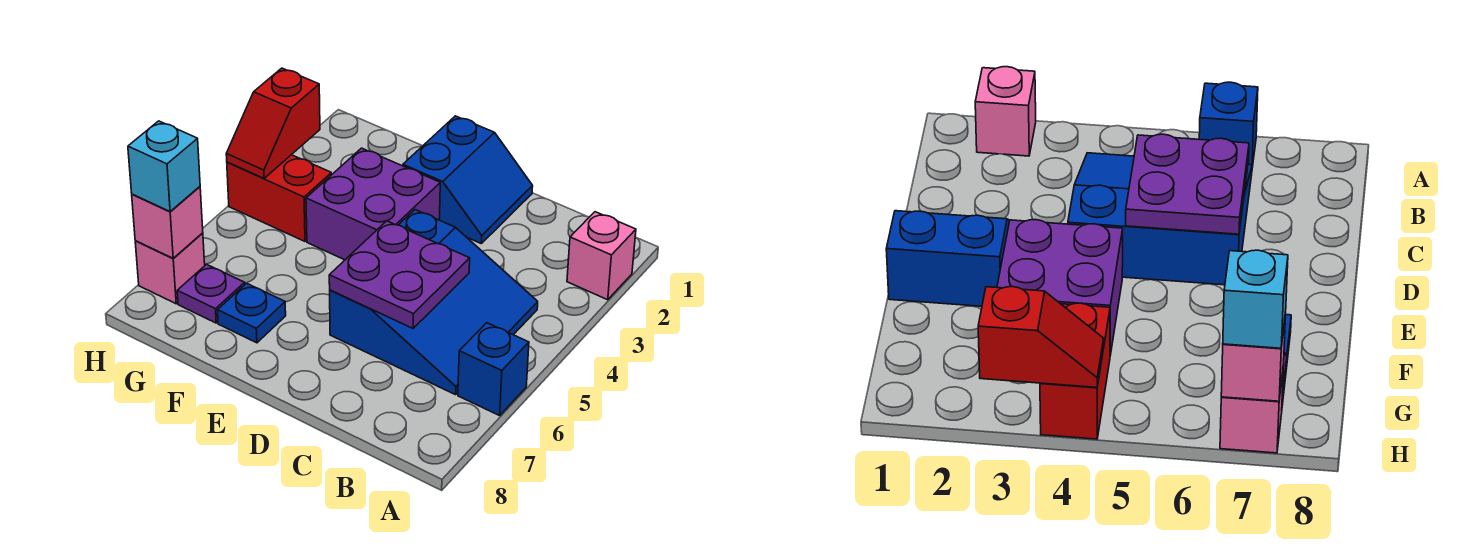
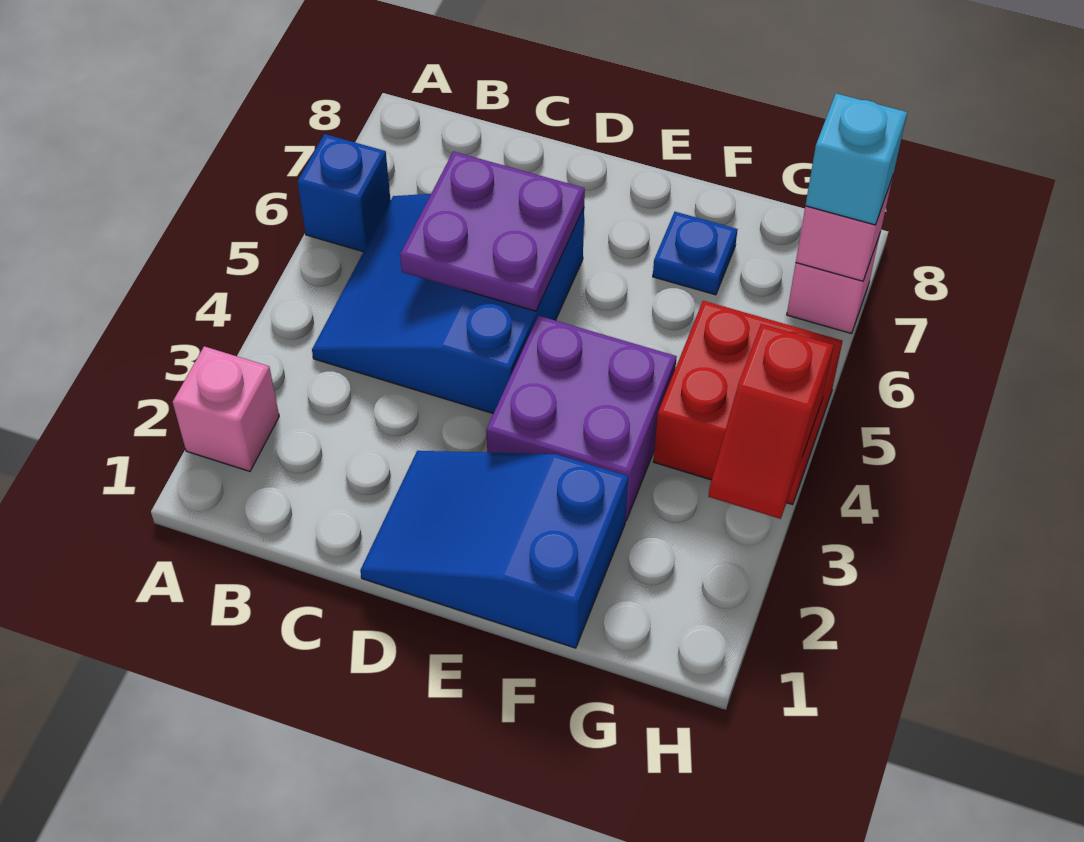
blue 2x2 slope [403,116,533,243] -> blue 2x3 slope [360,451,628,648]
red 1x2 brick [227,155,332,241] -> red 2x2 brick [653,301,842,505]
purple 1x1 plate [177,264,245,323] -> none
red 1x2 slope [226,68,320,179] -> red 1x2 slope turned to [708,324,834,519]

